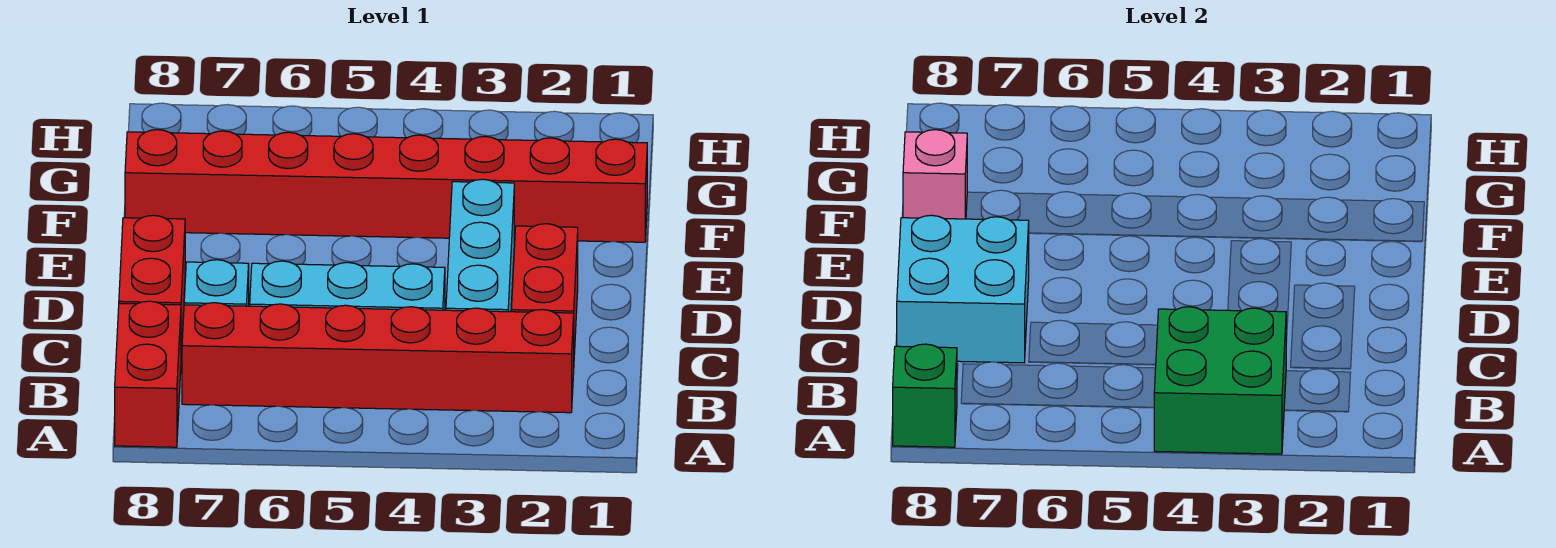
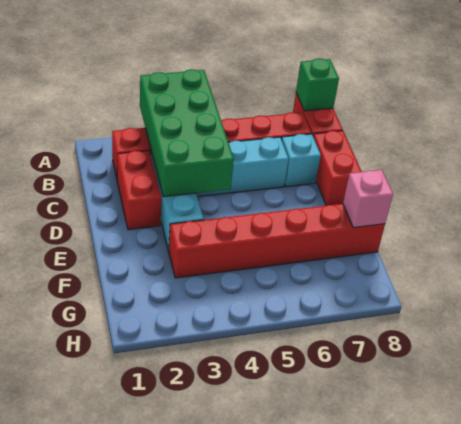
green 2x2 brick [1154,307,1286,454] -> green 2x4 brick [140,69,234,197]
cyan 2x2 brick [897,215,1029,363] -> none
red 1x8 brick [125,130,647,242] -> red 1x6 brick [169,204,385,278]

